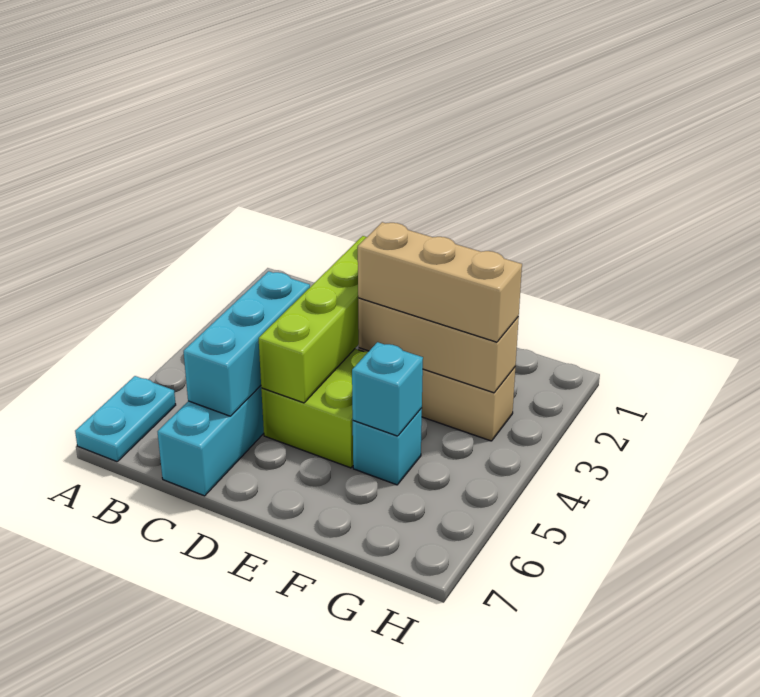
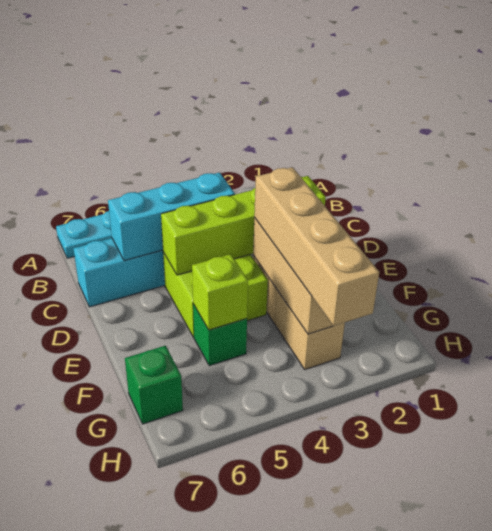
tan 1x3 brick [358,222,522,342] -> tan 1x4 brick [254,167,379,326]
cyan 1x1 brick [353,408,422,485] -> green 1x1 brick [193,304,247,366]
cyan 1x1 brick [352,342,423,436] -> lime 1x1 brick [192,254,248,330]
none -> green 1x1 brick [125,346,183,424]

